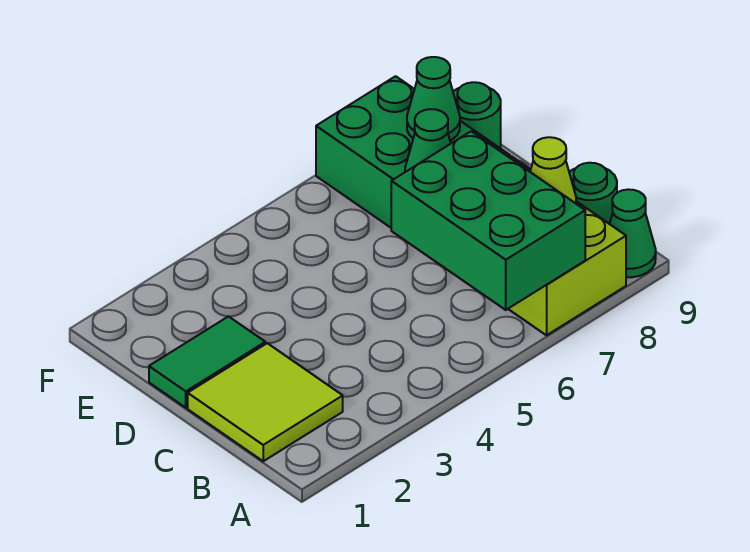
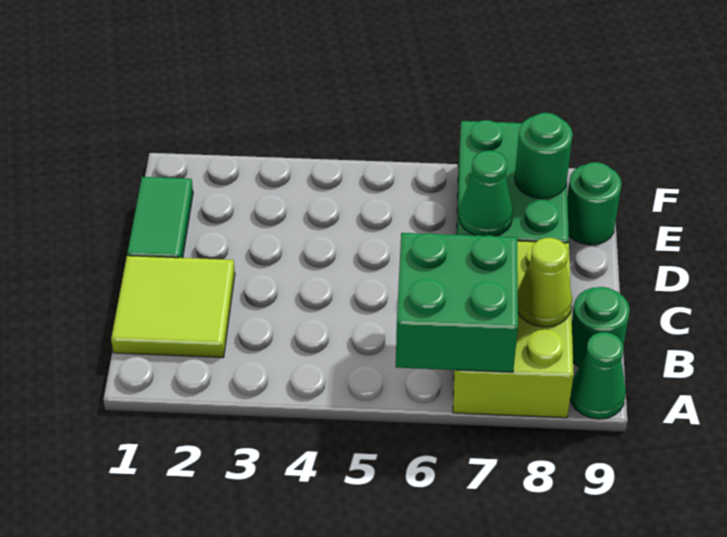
green 2x3 brick [391,131,585,310] -> green 2x2 brick [396,233,518,372]
green 1x2 tile [149,316,265,408] -> green 1x2 tile turned to [127,177,193,258]
green 1x1 cone [407,57,460,141] -> green 1x1 round brick [515,113,573,198]

